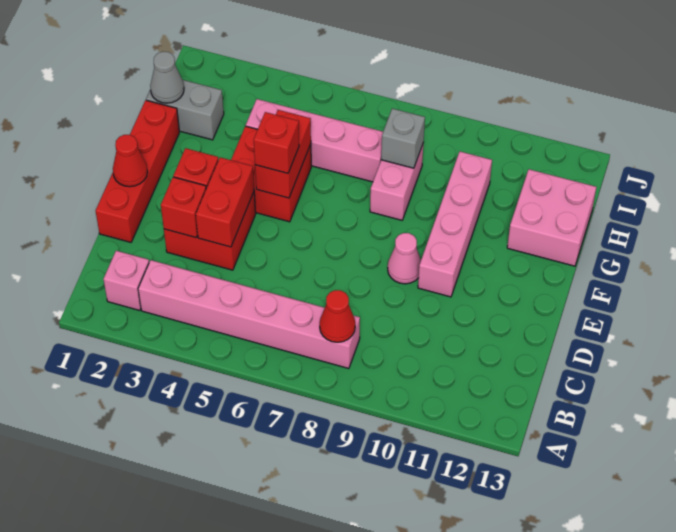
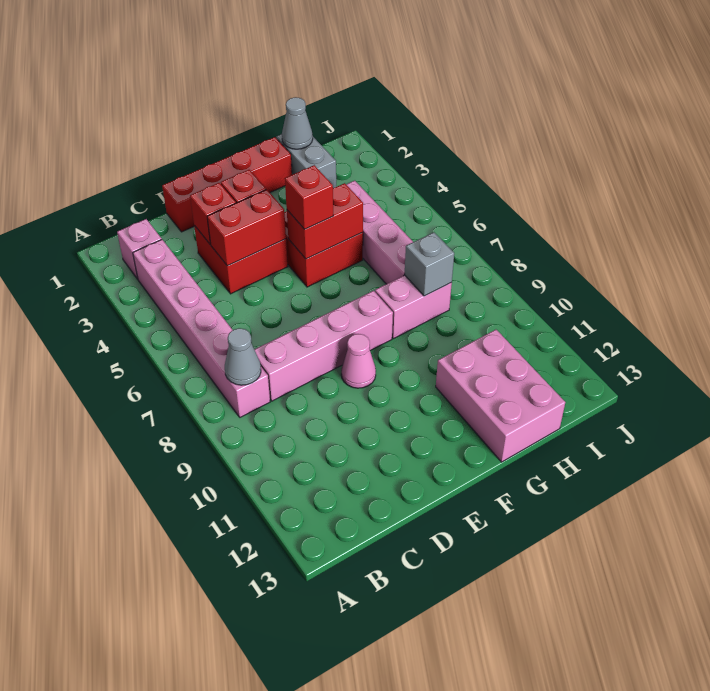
red 1x1 cone [320,290,355,342] -> grey 1x1 cone [225,328,261,385]
red 1x1 cone [113,135,148,187] -> none
pink 1x4 brick [418,152,492,297] -> pink 1x4 brick moved to [254,291,393,401]
pink 2x2 brick [507,169,596,266] -> pink 2x3 brick [436,330,565,462]

